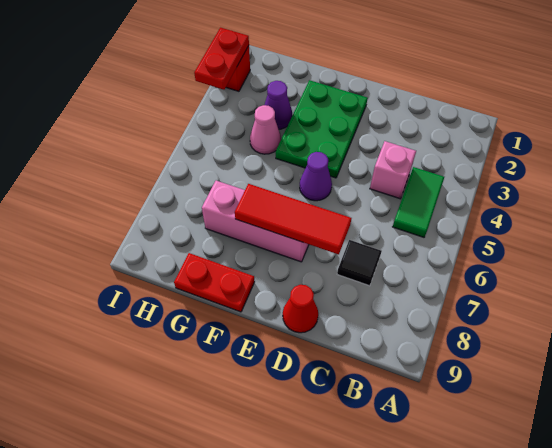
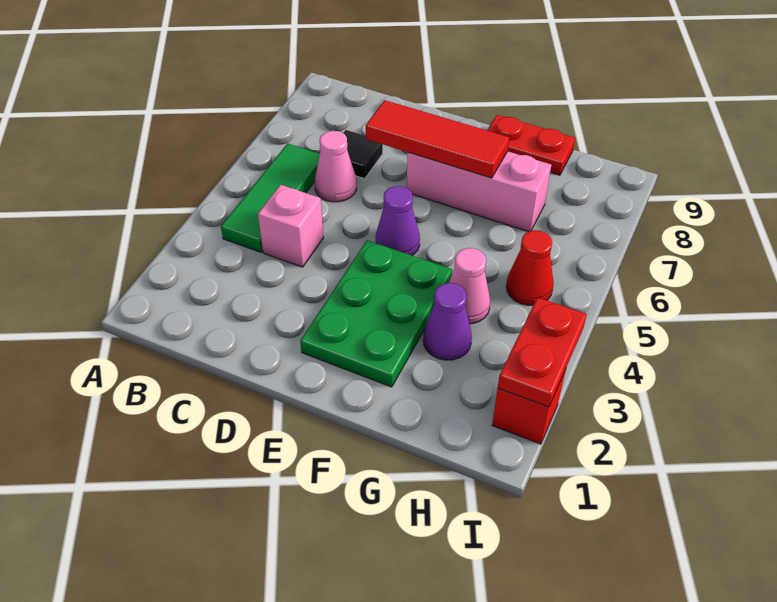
green 1x2 tile [393,167,444,237] -> green 1x3 tile [221,143,320,252]
none -> pink 1x1 cone [315,131,357,202]
red 1x1 cone [283,285,318,333] -> red 1x1 cone moved to [506,230,554,305]

